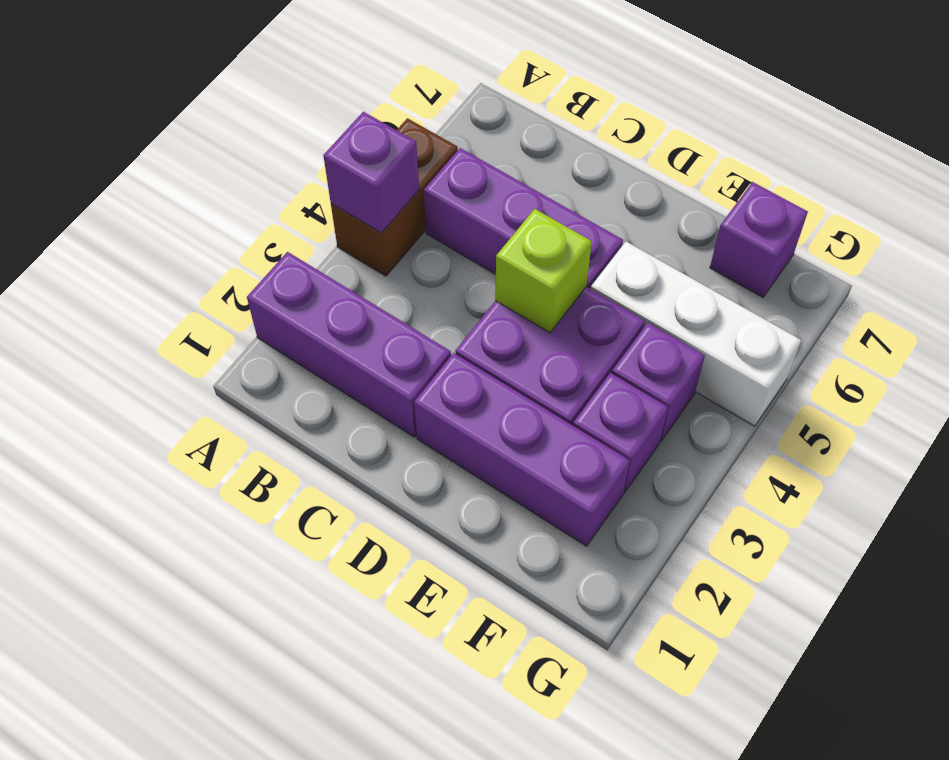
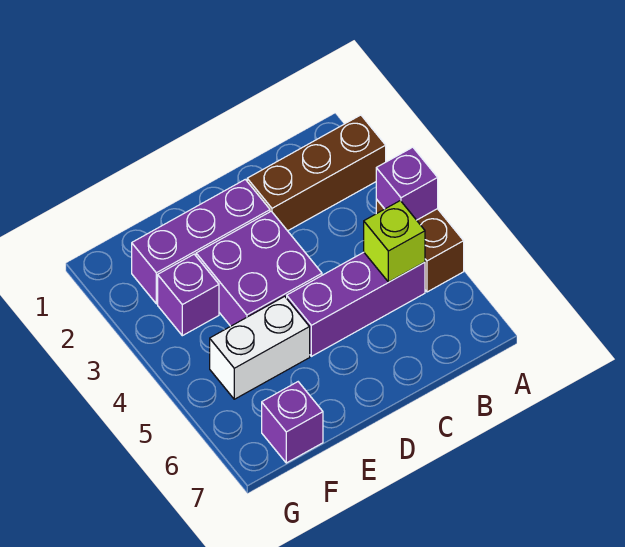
purple 1x3 brick [247,252,451,437] -> brown 1x3 brick [247,115,386,231]
lime 1x1 brick [495,209,592,333] -> lime 1x1 brick moved to [364,201,425,282]
white 1x3 brick [591,242,801,426] -> white 1x2 brick [210,296,310,399]
purple 1x1 brick [612,323,705,441] -> none

